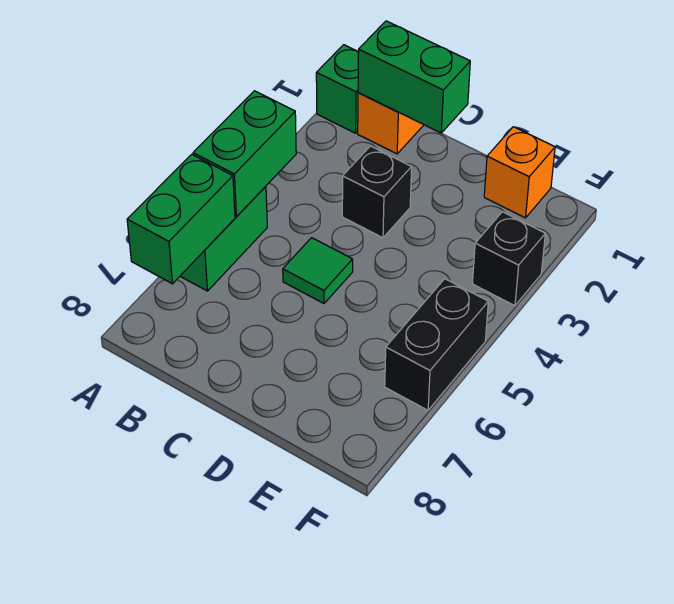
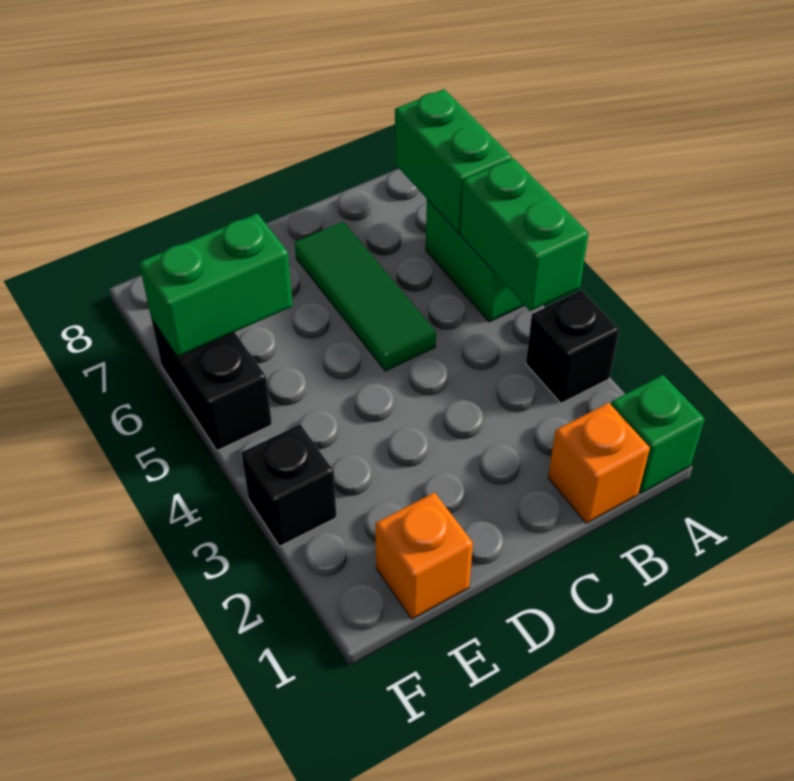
green 1x2 brick [358,21,470,133] -> green 1x2 brick moved to [139,213,293,357]
black 1x1 brick [342,146,412,238] -> black 1x1 brick moved to [526,290,619,403]
green 1x1 tile [283,238,353,303] -> green 1x3 tile [295,222,436,371]

